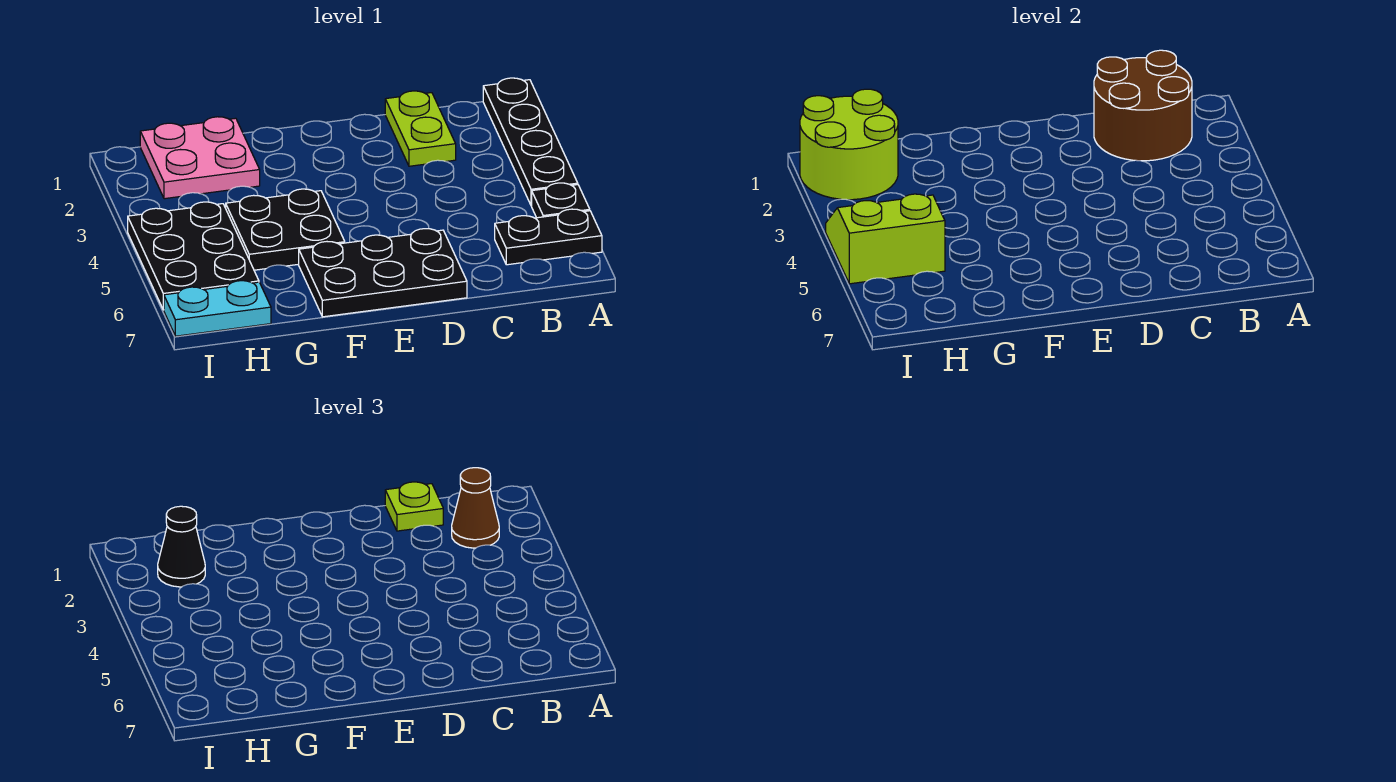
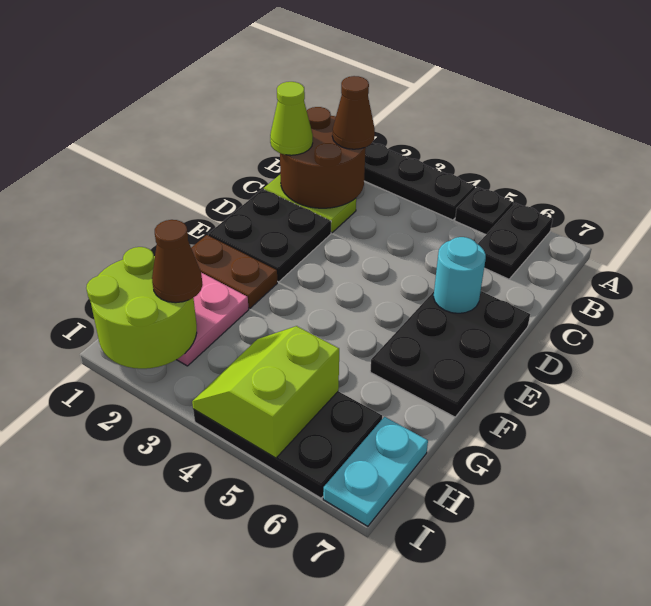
lime 1x1 plate [385,482,443,531] -> lime 1x1 cone [270,82,313,155]
none -> cyan 1x1 round brick [434,237,486,313]
none -> brown 1x2 plate [191,235,277,308]
black 2x2 plate [226,189,345,270] -> black 2x2 plate moved to [208,189,331,282]
black 1x1 cone [158,506,205,587] -> brown 1x1 cone [152,220,203,303]

